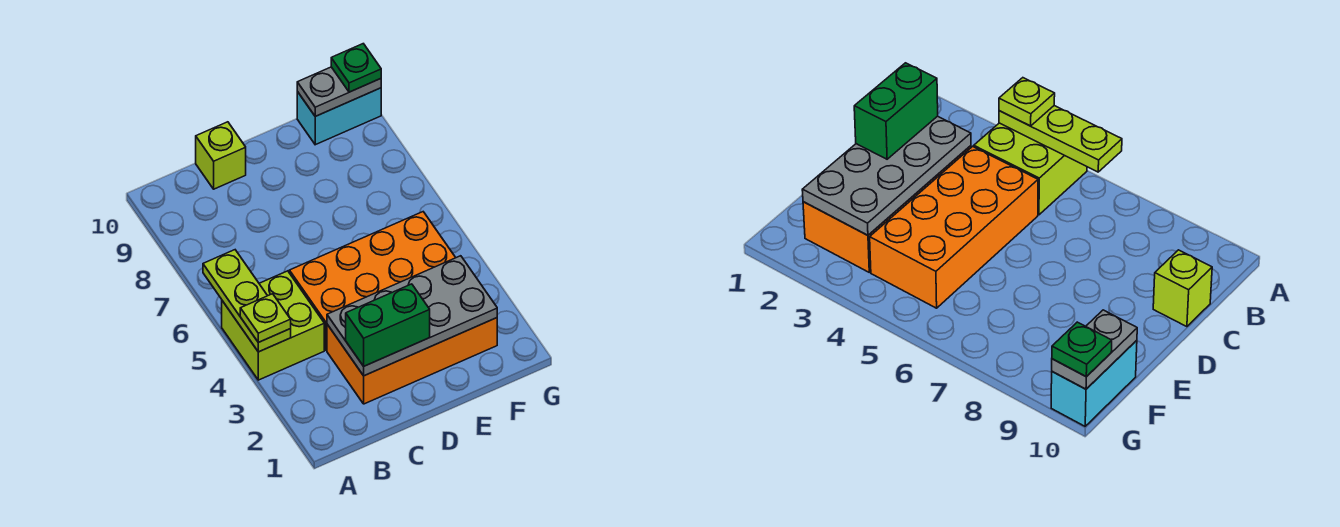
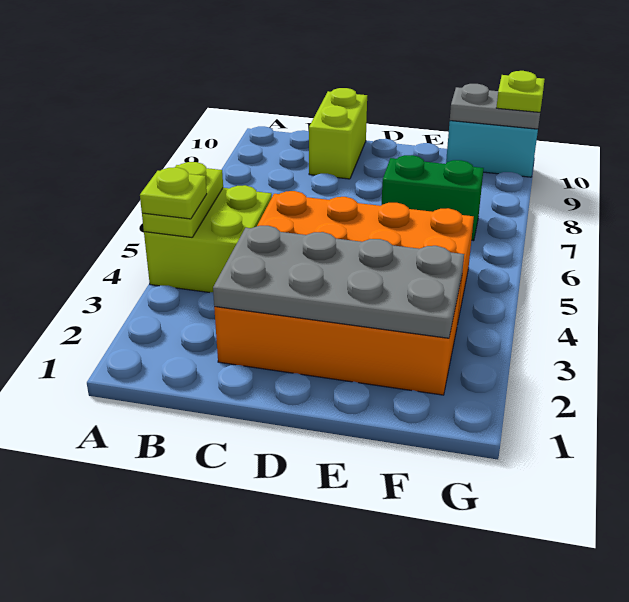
lime 1x3 plate [203,250,291,352] -> lime 1x2 plate [142,162,223,237]
green 1x2 brick [346,284,430,366] -> green 1x2 brick moved to [382,155,484,241]
lime 1x1 brick [196,122,246,189] -> lime 1x2 brick [309,88,367,179]
green 1x1 plate [331,44,381,92] -> lime 1x1 plate [496,71,545,112]

